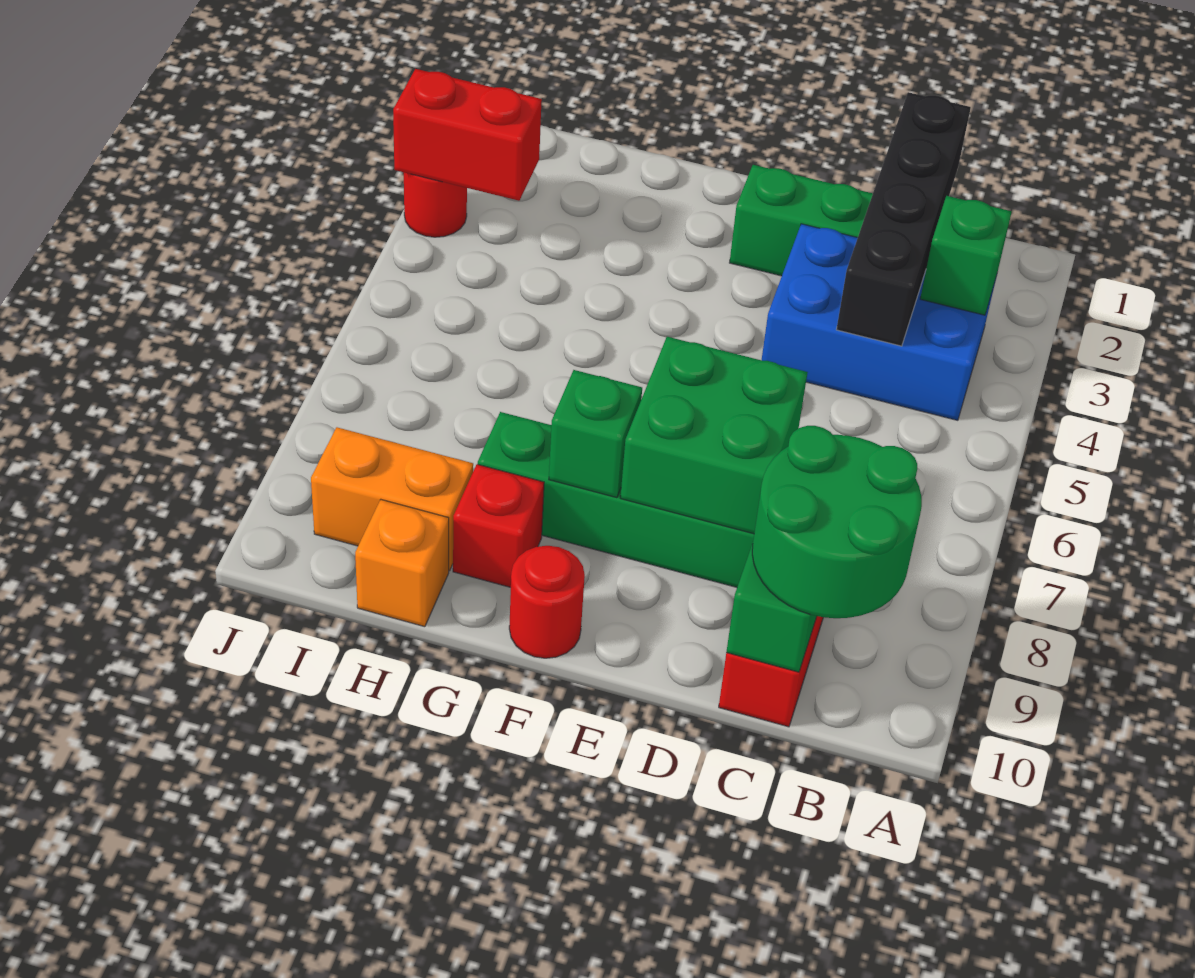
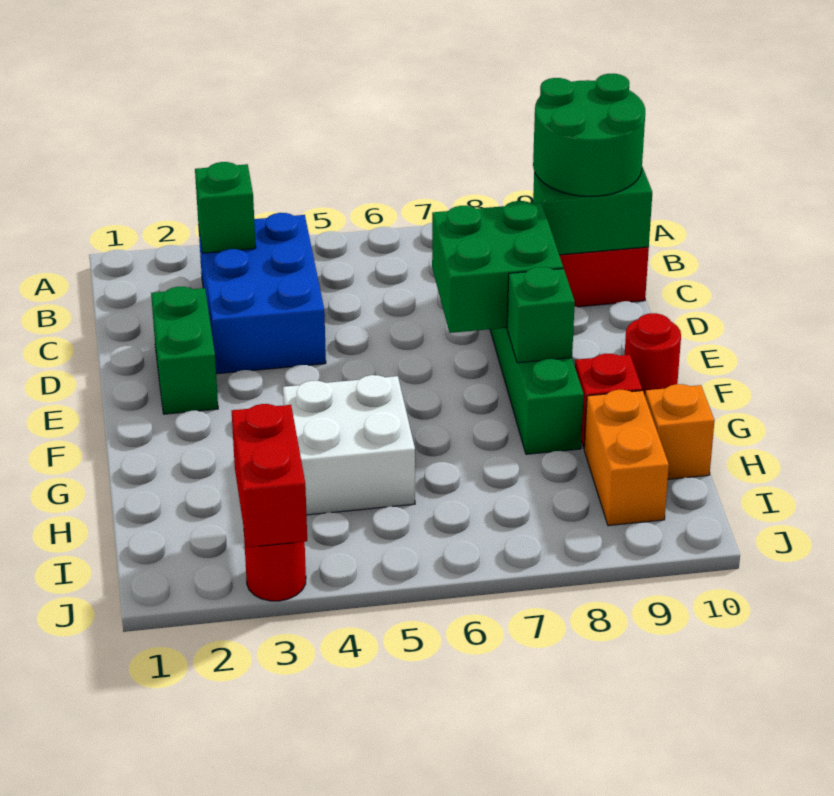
black 1x4 brick [836,92,971,346] -> none
none -> white 2x2 brick [283,375,415,515]

